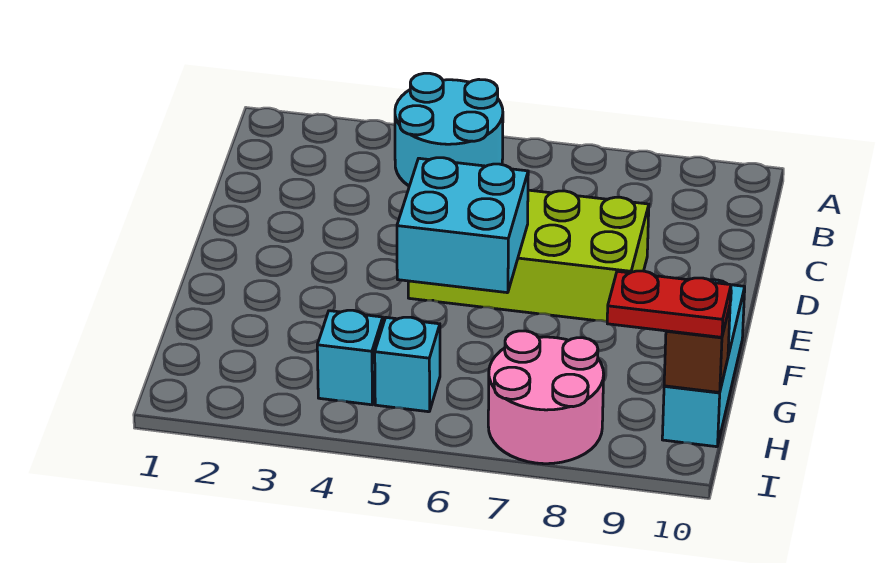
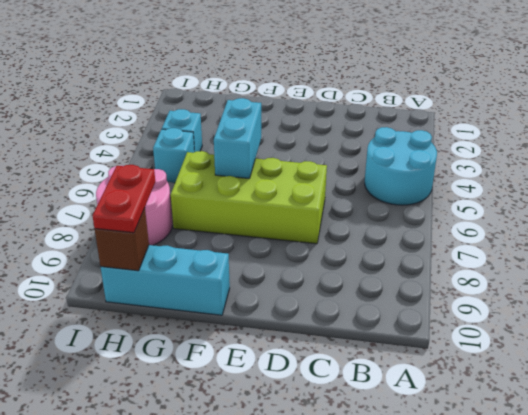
lime 2x4 brick [408,190,649,322] -> lime 2x4 brick turned to [171,151,327,244]
cyan 2x2 brick [397,158,528,293] -> cyan 1x2 brick [214,98,261,178]

